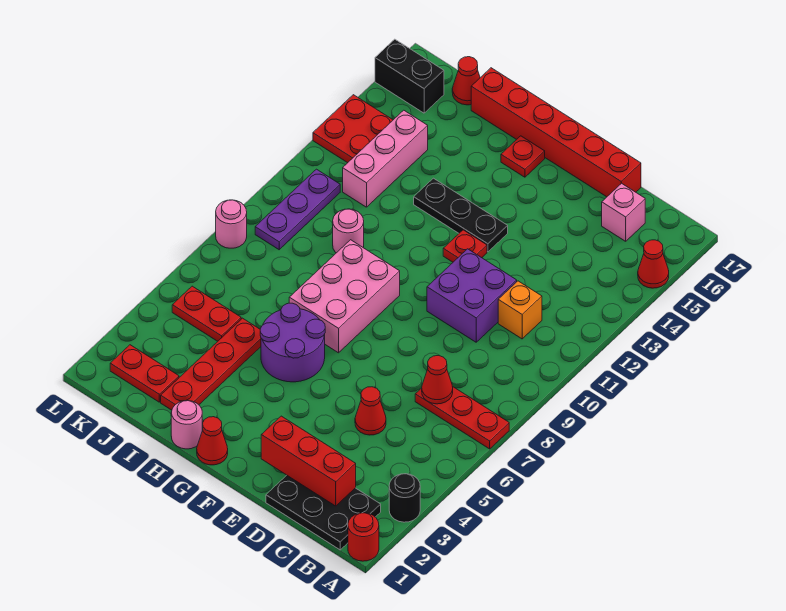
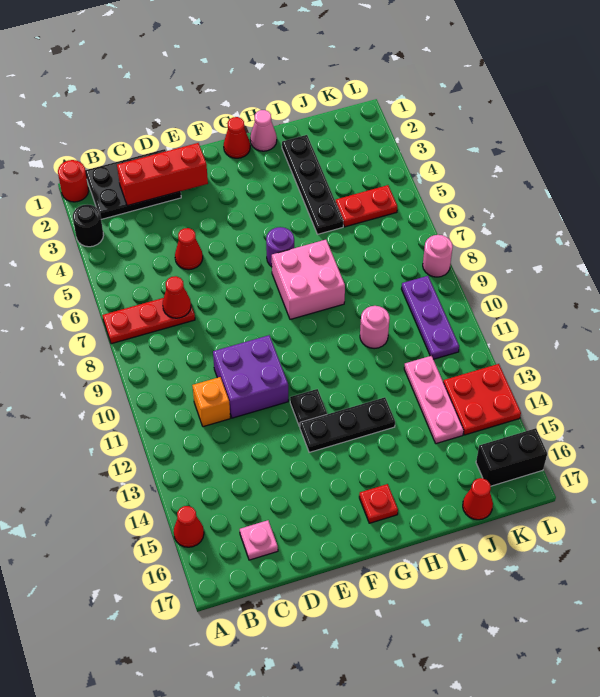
pink 1x1 brick [602,183,645,241] -> pink 1x1 plate [240,520,278,560]
red 1x6 brick [471,68,641,197] -> none
red 1x1 plate [443,230,487,262] -> black 1x1 plate [290,389,327,427]
purple 2x2 round brick [260,303,325,382] -> purple 1x1 round brick [266,227,294,267]
pink 2x3 brick [289,240,400,353] -> pink 2x2 brick [272,240,345,319]
pink 1x1 round brick [171,401,202,449] -> pink 1x1 cone [250,110,277,151]
red 1x4 plate [161,318,261,410] -> black 1x4 plate [282,135,343,234]
red 1x2 plate [110,345,179,402] -> none
pink 1x3 brick [343,110,428,207] -> pink 1x3 plate [404,356,464,444]

